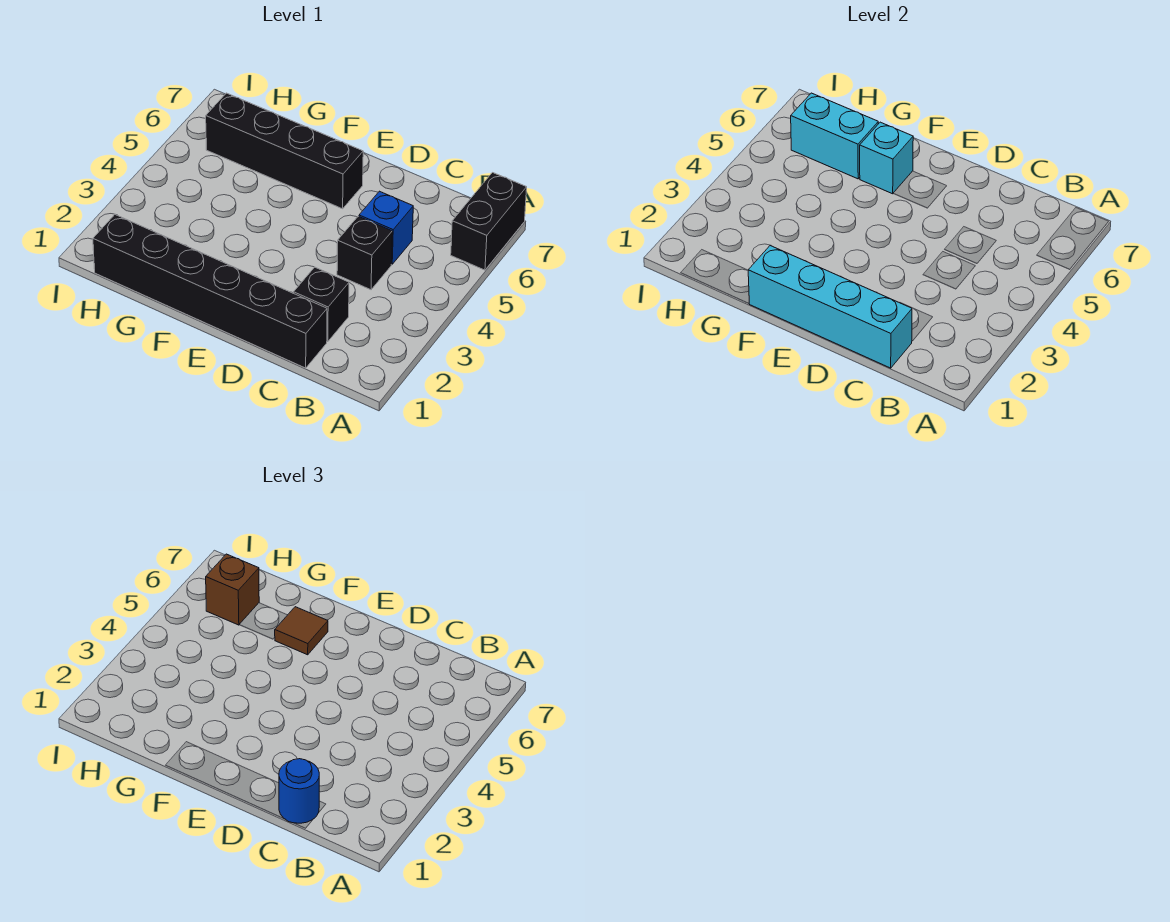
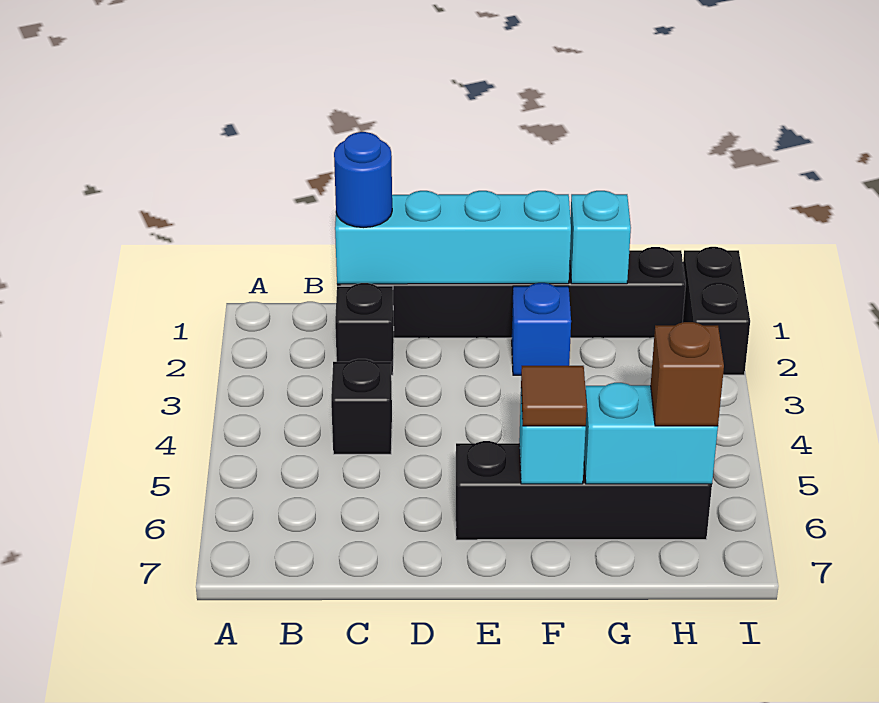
black 1x2 brick [451,173,527,270] -> black 1x2 brick moved to [683,247,750,375]
blue 1x1 brick [359,191,413,264] -> blue 1x1 brick moved to [512,283,571,375]
none -> cyan 1x1 brick [570,191,631,284]

